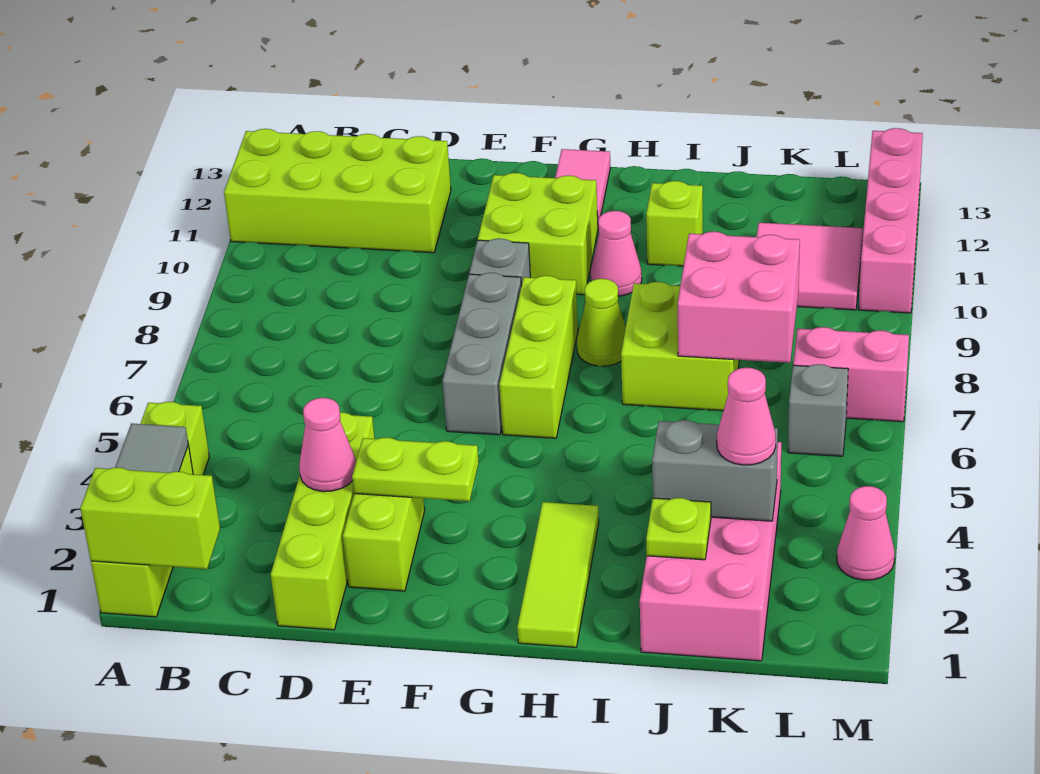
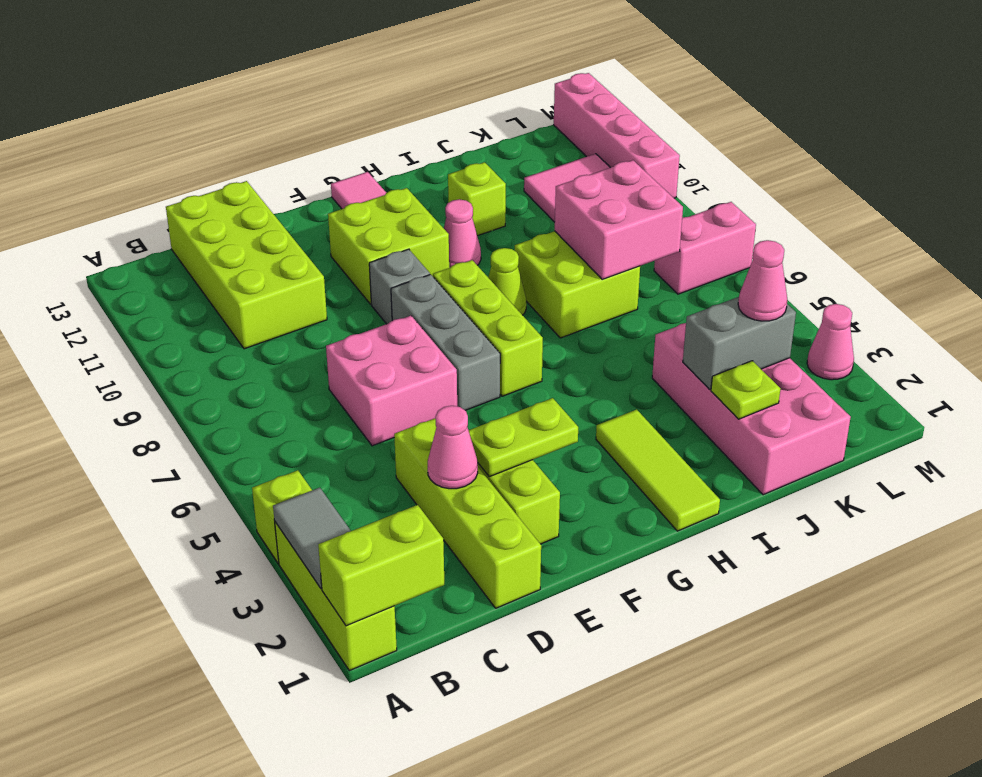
lime 2x4 brick [224,129,451,253] -> lime 2x4 brick turned to [166,181,327,349]
none -> pink 2x2 brick [326,316,457,446]
grey 1x1 brick [788,364,848,456] -> none

